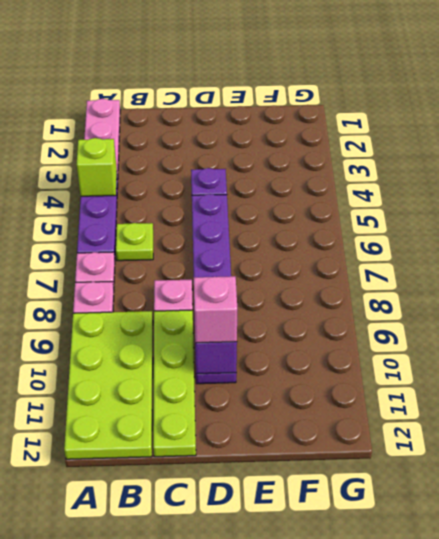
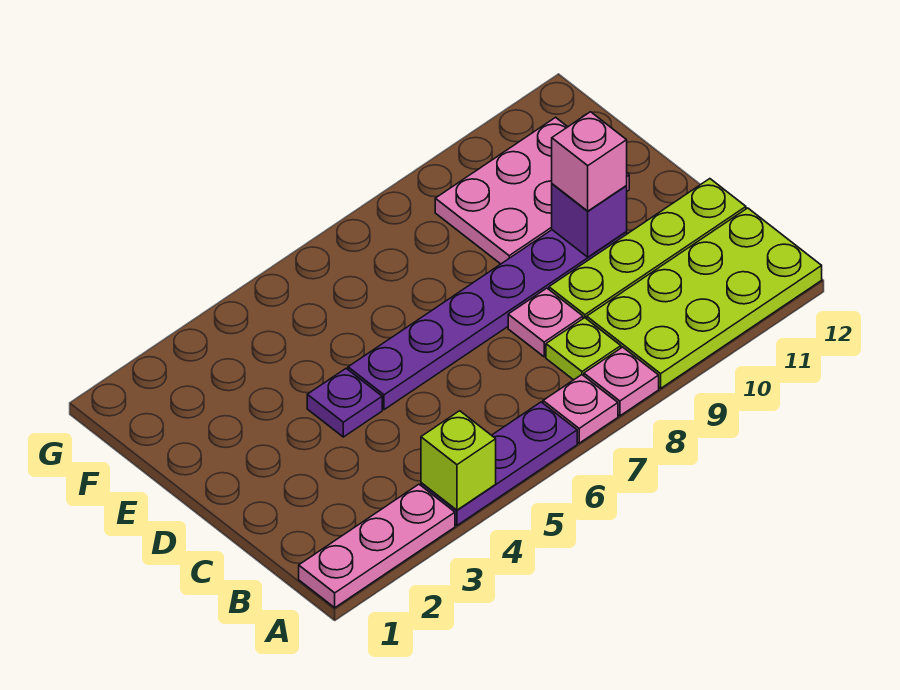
lime 1x1 plate [116,223,153,261] -> lime 1x1 plate moved to [546,318,621,380]
none -> pink 2x3 plate [435,117,629,264]

